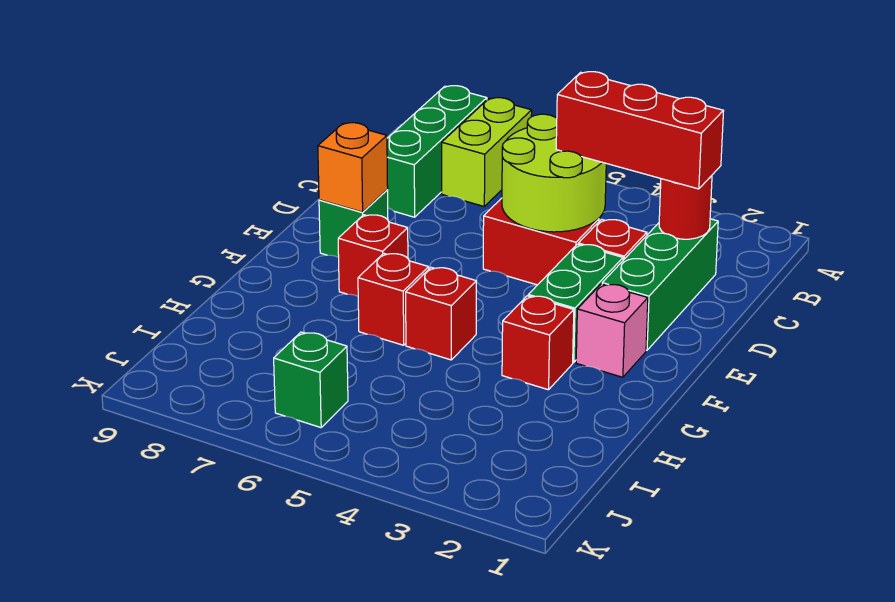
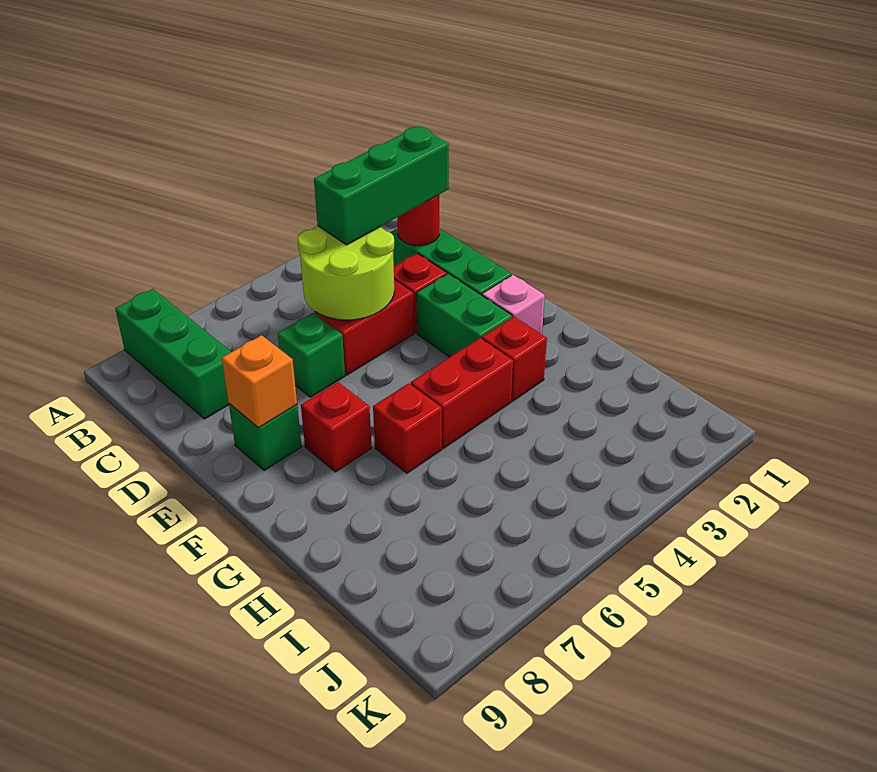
lime 1x2 brick [442,98,532,206] -> none
red 1x3 brick [556,72,723,189] -> green 1x3 brick [314,126,449,245]
red 1x1 brick [406,267,476,360] -> red 1x2 brick [411,338,513,448]
green 1x1 brick [274,332,348,428] -> green 1x1 brick moved to [278,313,345,397]

